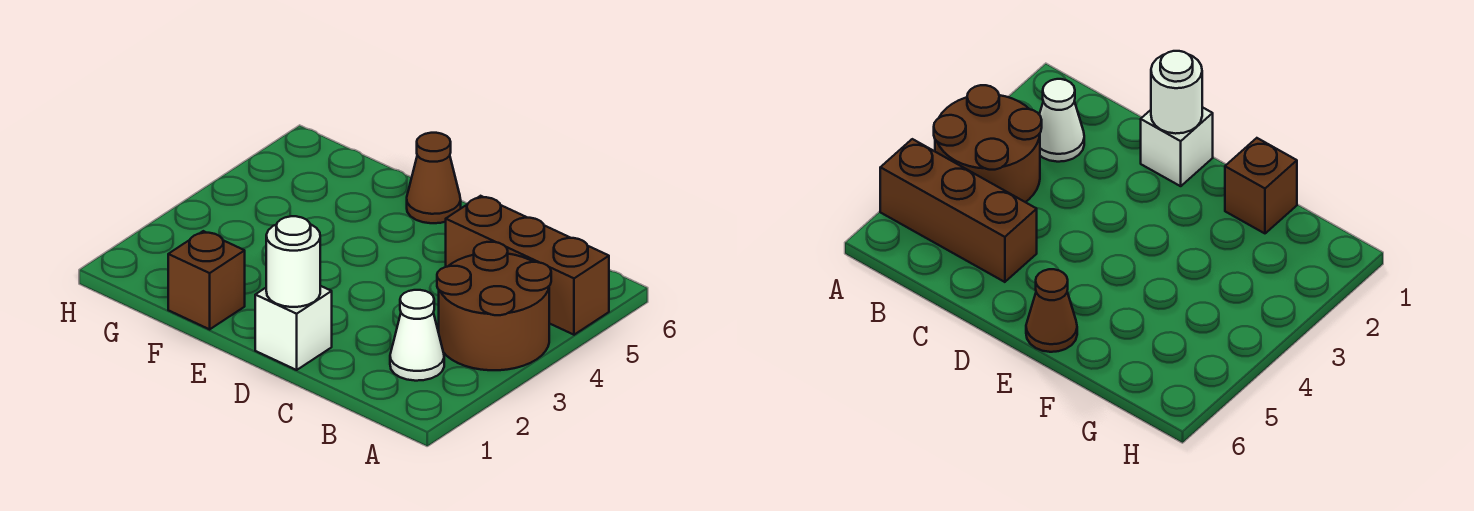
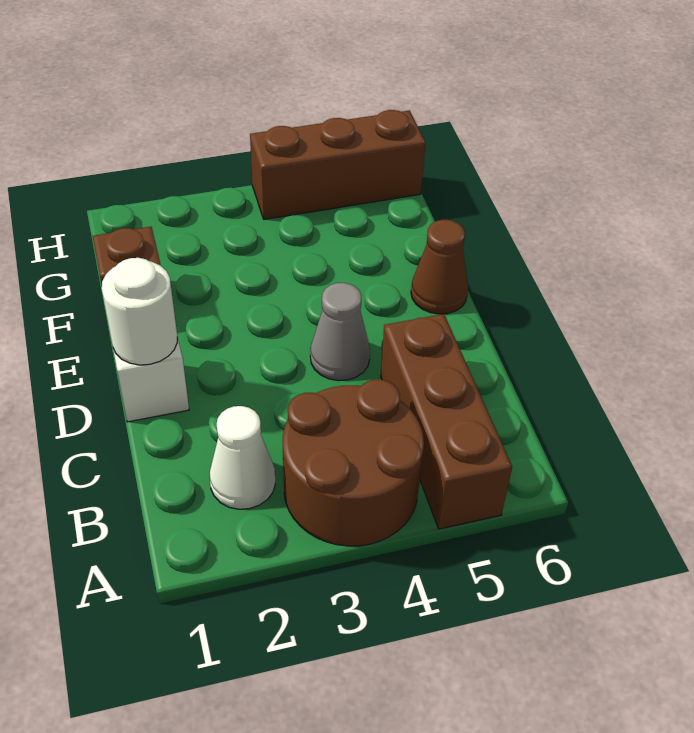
none -> grey 1x1 cone [310,283,370,381]
none -> brown 1x3 brick [250,110,426,219]

